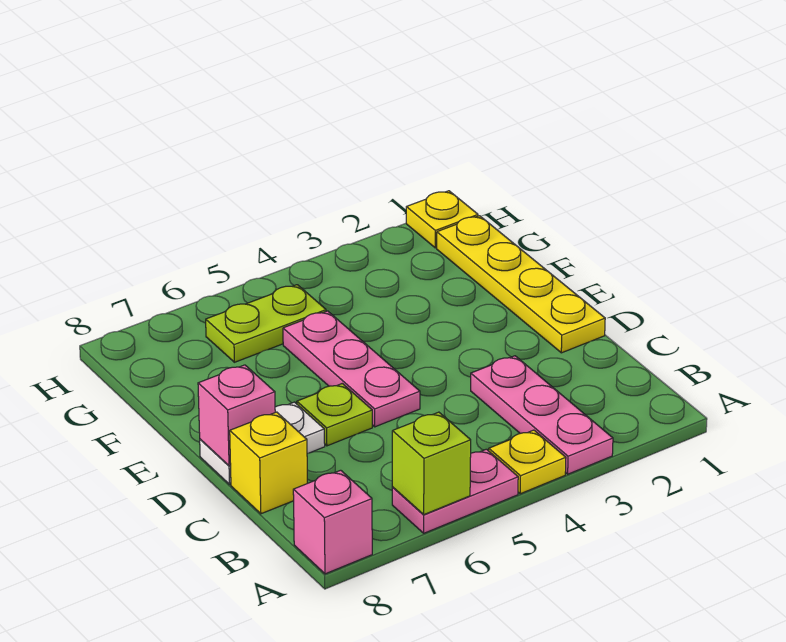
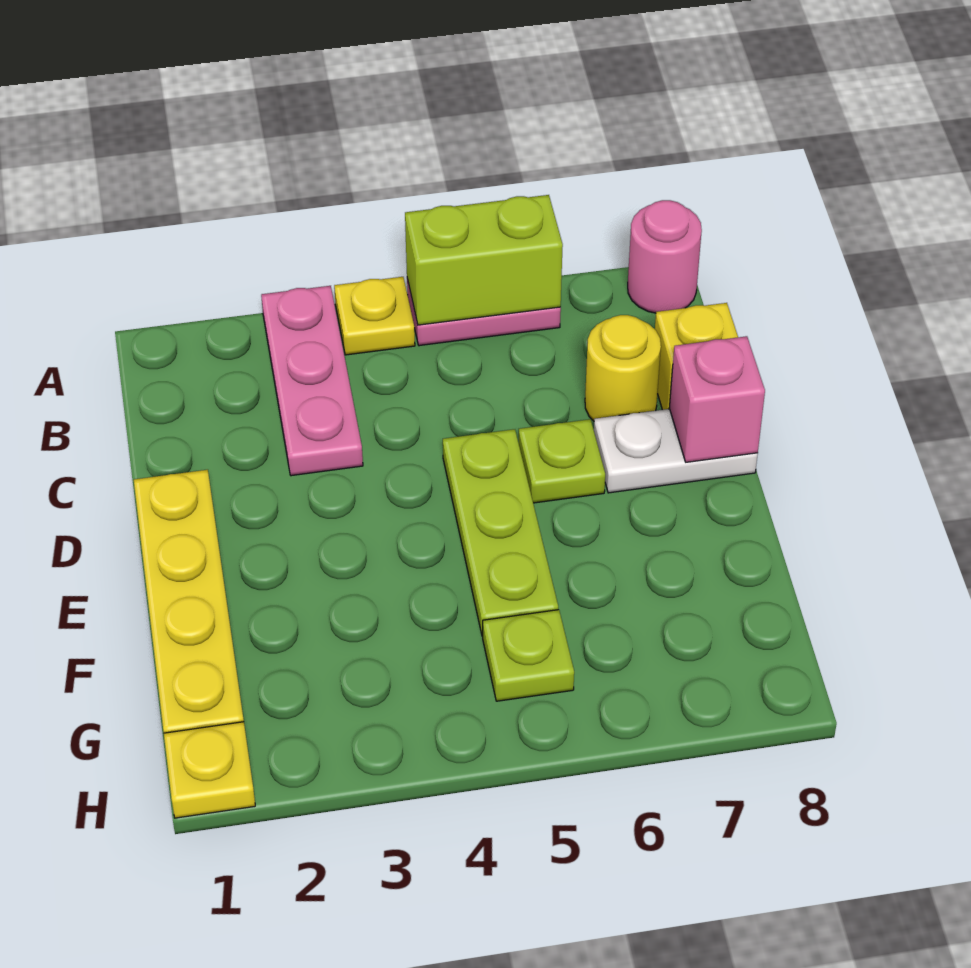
lime 1x1 brick [392,412,471,515] -> lime 1x2 brick [405,195,563,325]
pink 1x1 brick [293,470,372,574] -> pink 1x1 round brick [628,200,702,313]
none -> yellow 1x1 round brick [585,315,661,421]
pink 1x3 plate [283,311,420,427] -> lime 1x3 plate [443,429,558,636]
lime 1x2 plate [206,285,326,362] -> lime 1x1 plate [483,610,574,701]

